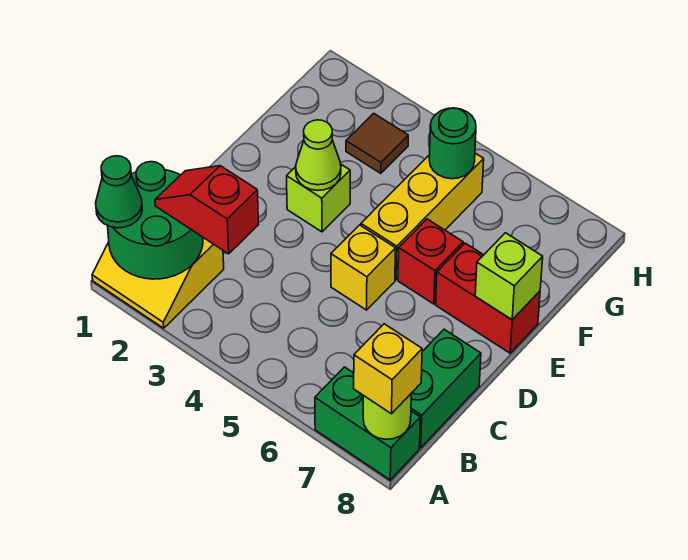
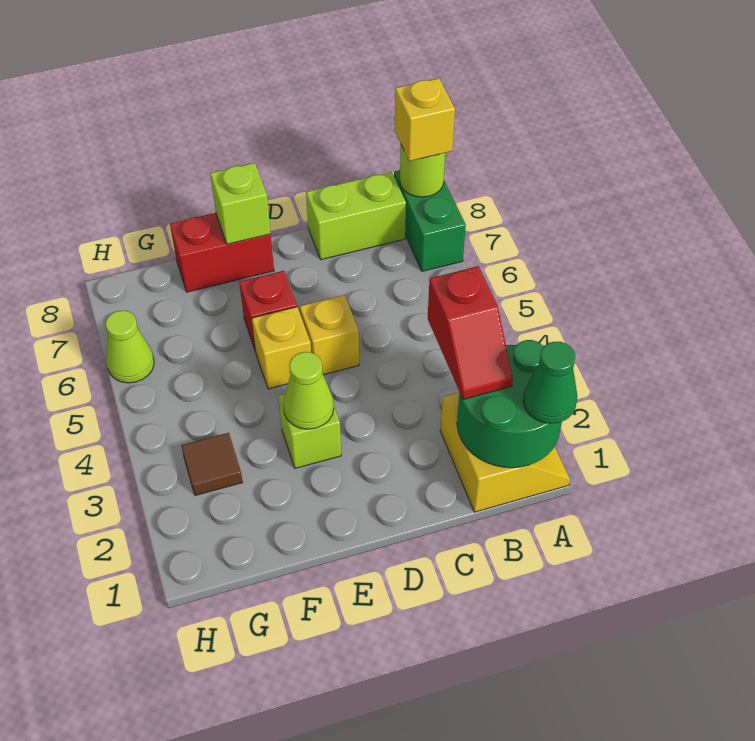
green 1x2 brick [411,329,481,448] -> lime 1x2 brick [306,172,406,260]
yellow 1x3 brick [361,153,484,280] -> yellow 1x1 brick [252,307,311,389]
red 1x2 brick [436,243,540,353] -> red 1x2 brick turned to [170,213,274,292]
green 1x1 round brick [429,108,476,179] -> none
none -> lime 1x1 cone [106,311,154,383]

